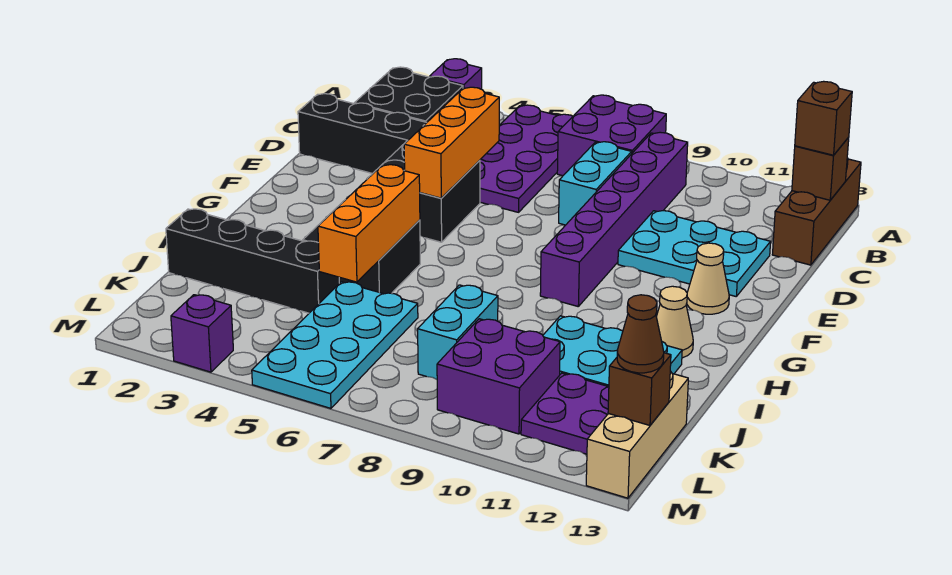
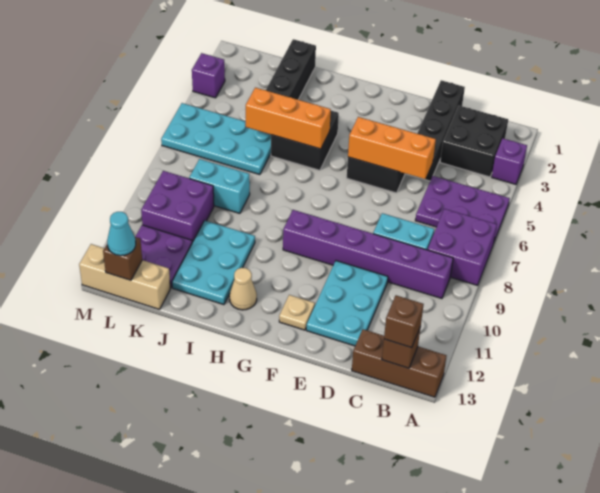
purple 2x4 plate [480,105,573,212] -> purple 2x3 plate [415,176,510,242]
tan 1x1 cone [687,243,729,314] -> tan 1x1 plate [279,295,315,330]
brown 1x1 cone [617,295,664,373] -> cyan 1x1 cone [107,212,136,256]

